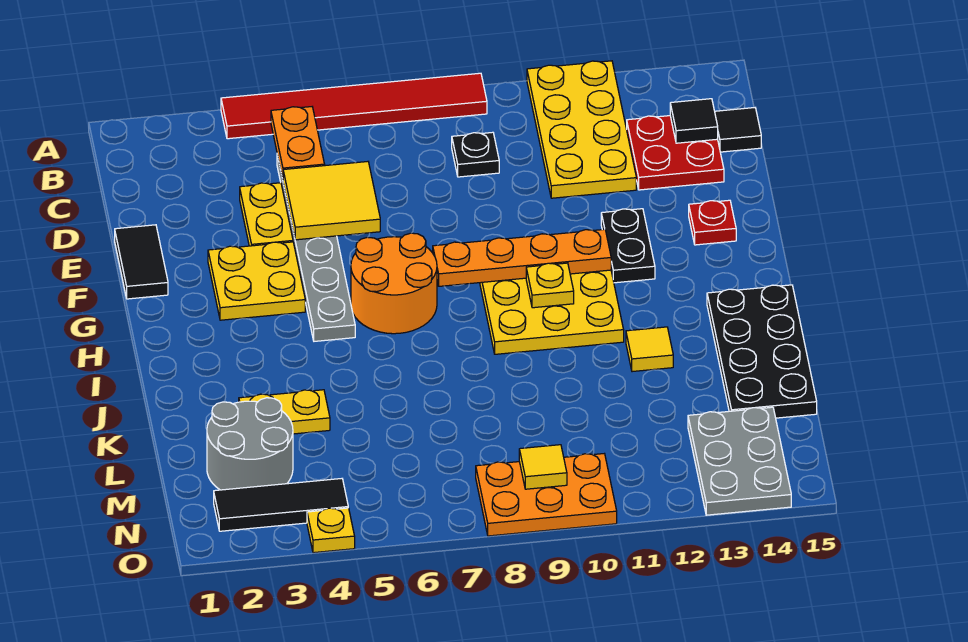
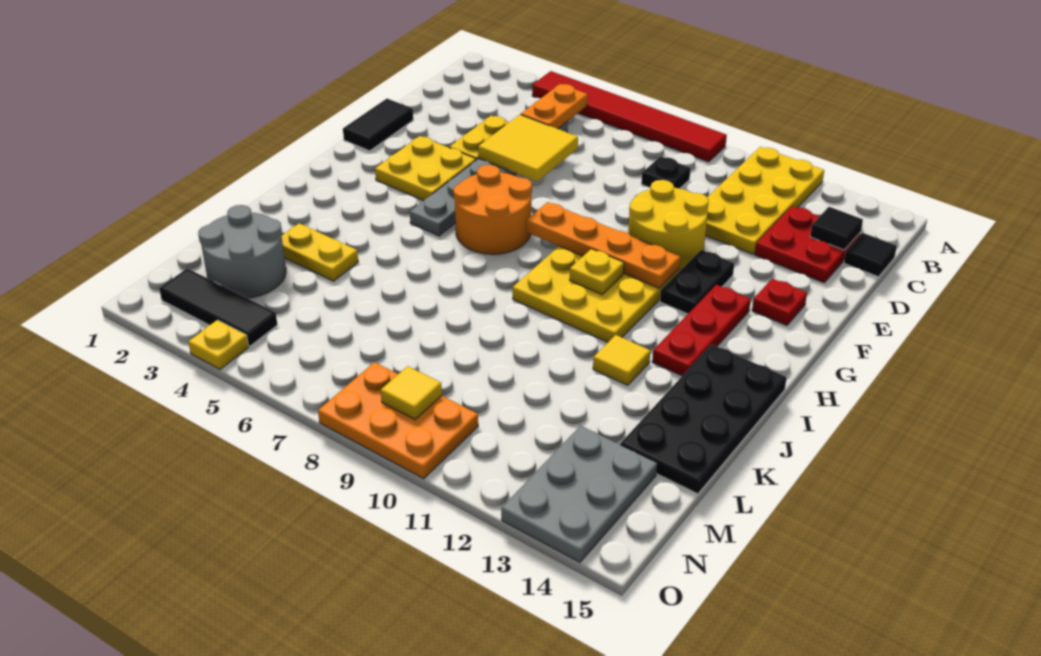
none -> yellow 2x2 round brick [628,180,709,270]
none -> red 1x3 plate [652,285,751,376]

